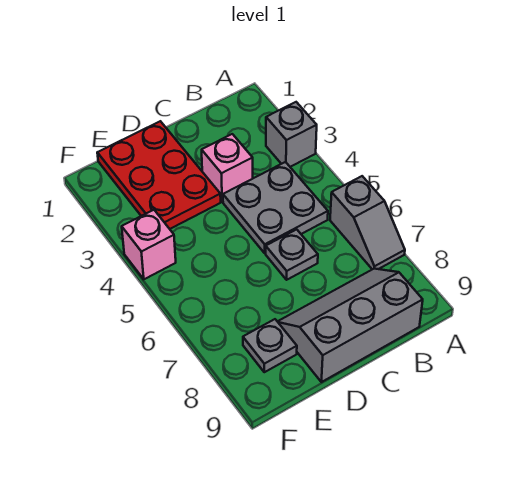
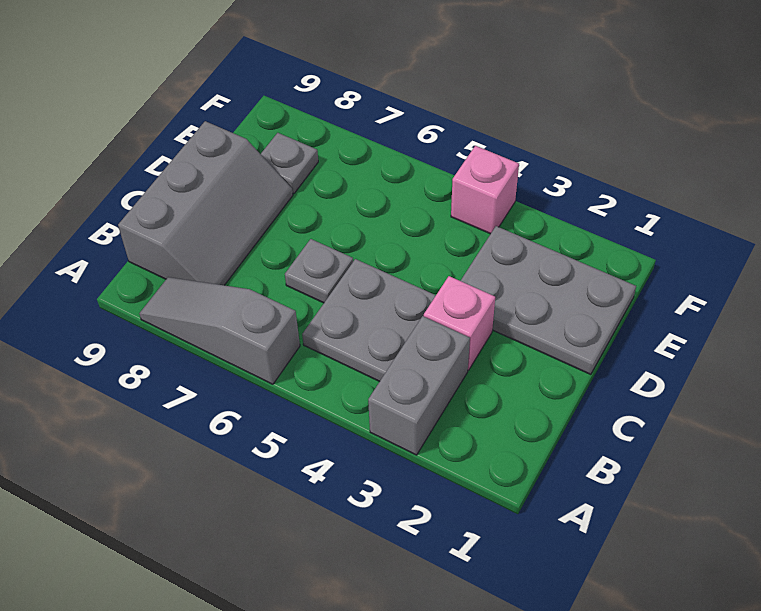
grey 1x1 brick [266,102,317,167] -> grey 1x2 brick [368,316,470,455]
grey 1x2 slope [330,176,405,269] -> grey 1x3 slope [139,277,300,384]
red 2x3 plate [97,121,221,229] -> grey 2x3 plate [461,226,636,375]

